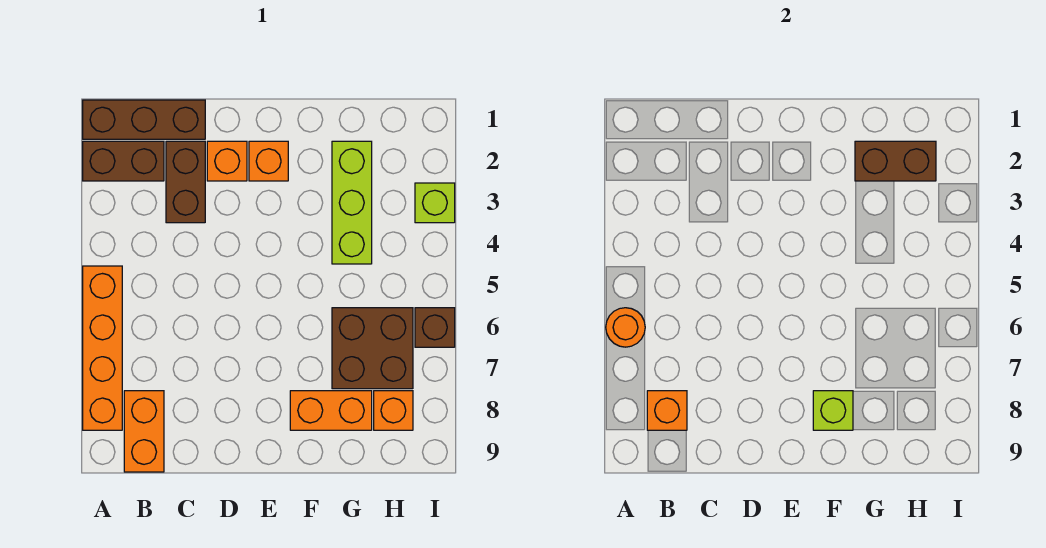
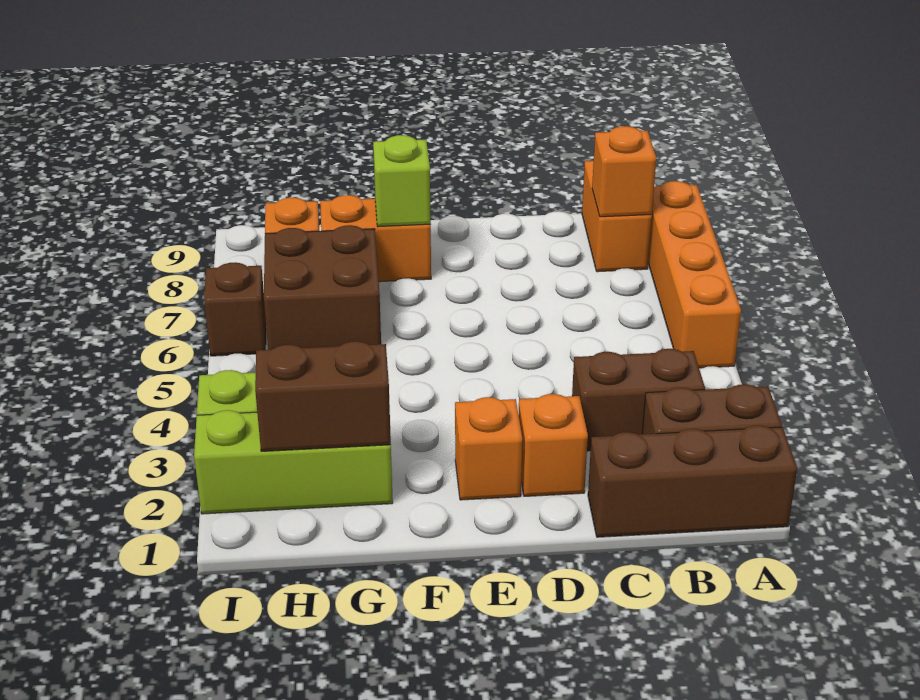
orange 1x1 round brick [606,308,645,347] -> none
brown 1x2 brick [166,141,205,223] -> brown 1x2 brick turned to [572,349,705,451]
lime 1x3 brick [332,141,372,264] -> lime 1x3 brick turned to [194,410,393,514]

